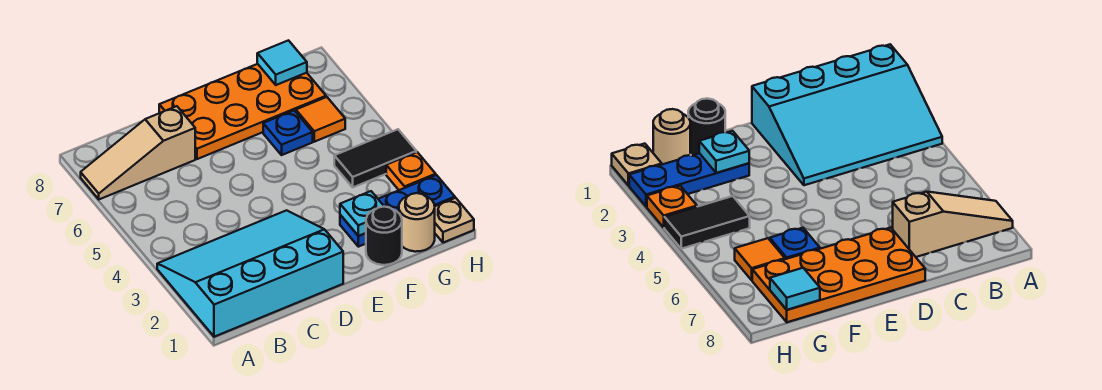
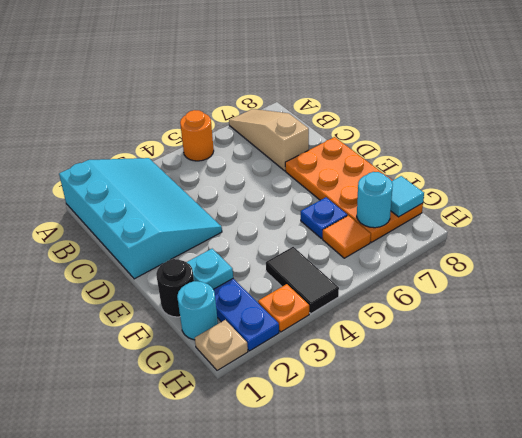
none -> orange 1x1 round brick [180,110,214,161]
tan 1x1 round brick [399,193,435,252] -> cyan 1x1 round brick [177,281,218,340]
none -> cyan 1x1 round brick [357,172,393,228]

